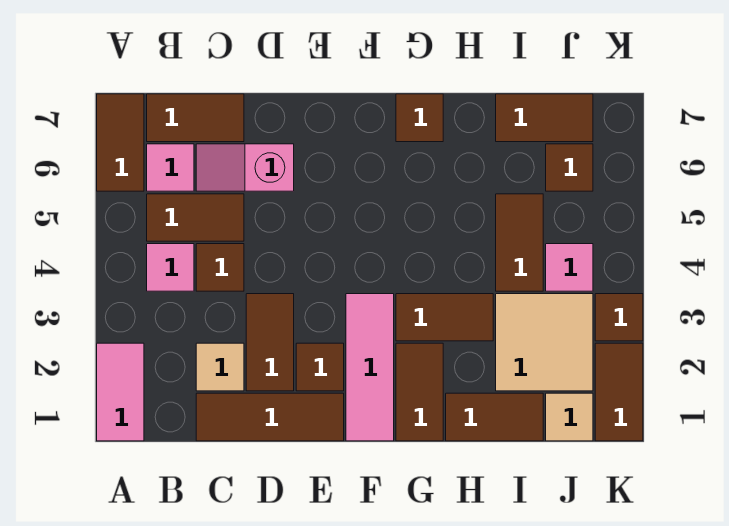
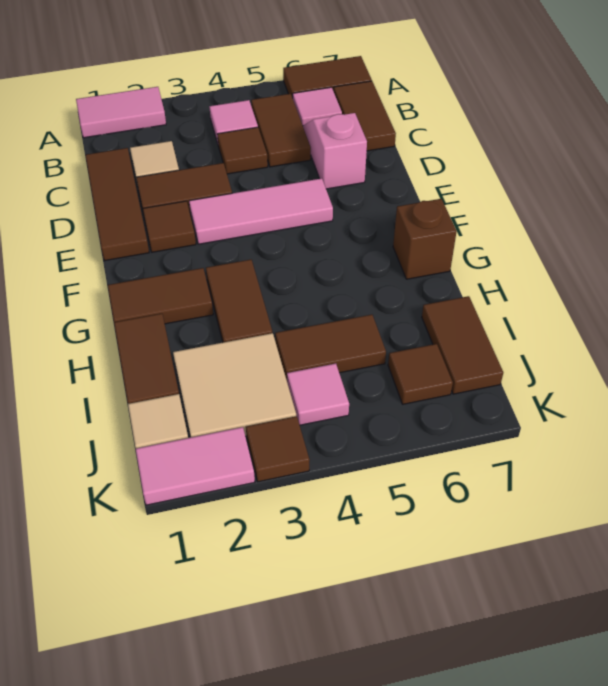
pink 1x3 tile [346,294,394,441] -> pink 1x3 tile moved to [189,178,333,244]
brown 1x1 tile [396,94,443,142] -> brown 1x1 brick [393,199,457,279]
brown 1x2 tile [595,343,643,441] -> pink 1x2 tile [136,427,255,505]

